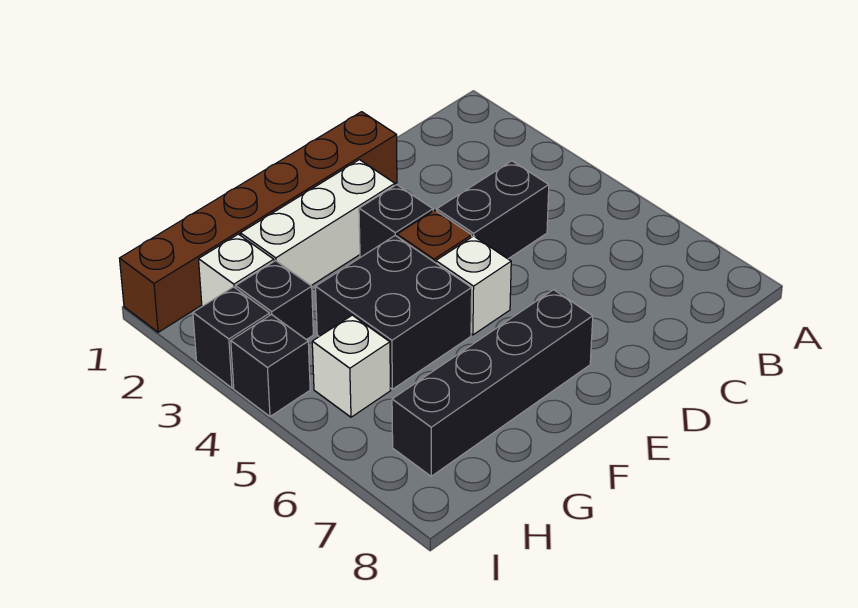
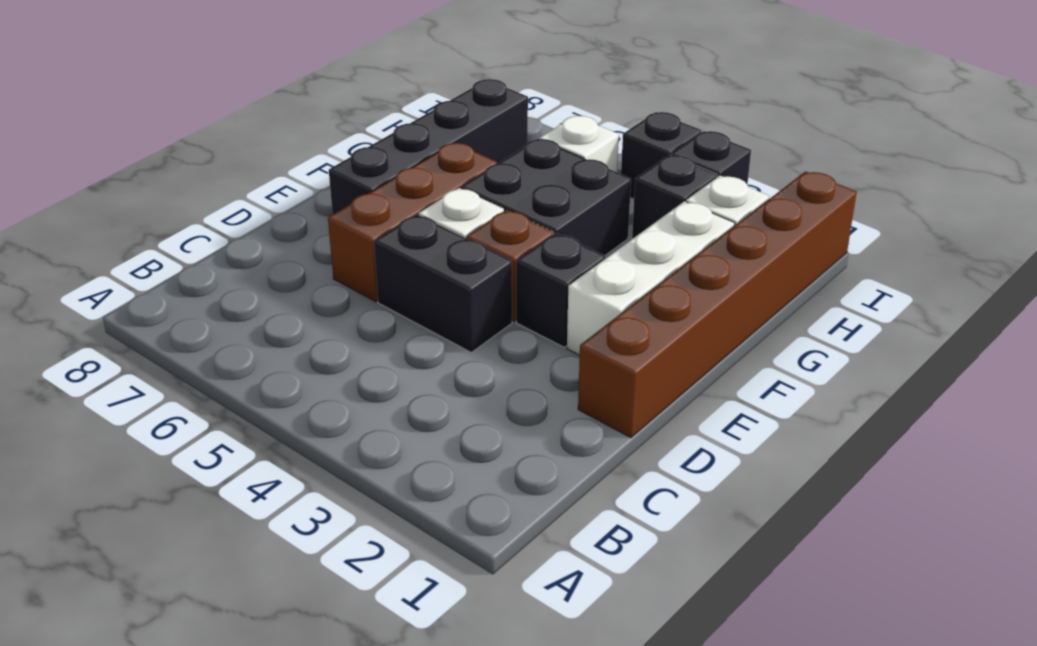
black 1x2 brick [437,161,549,259] -> black 1x2 brick turned to [374,214,512,352]
none -> brown 1x3 brick [328,143,497,302]

